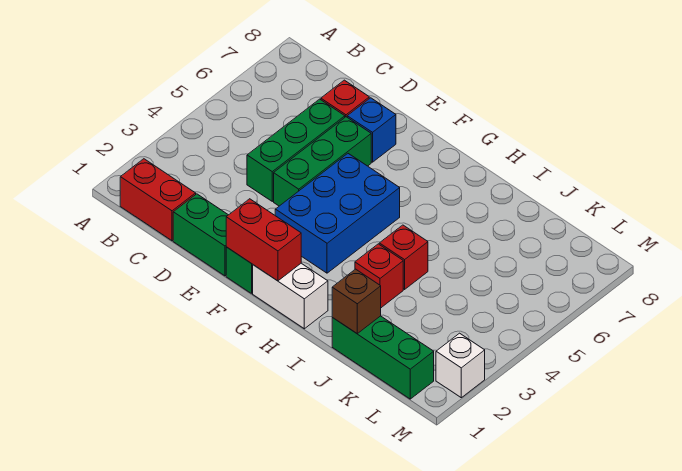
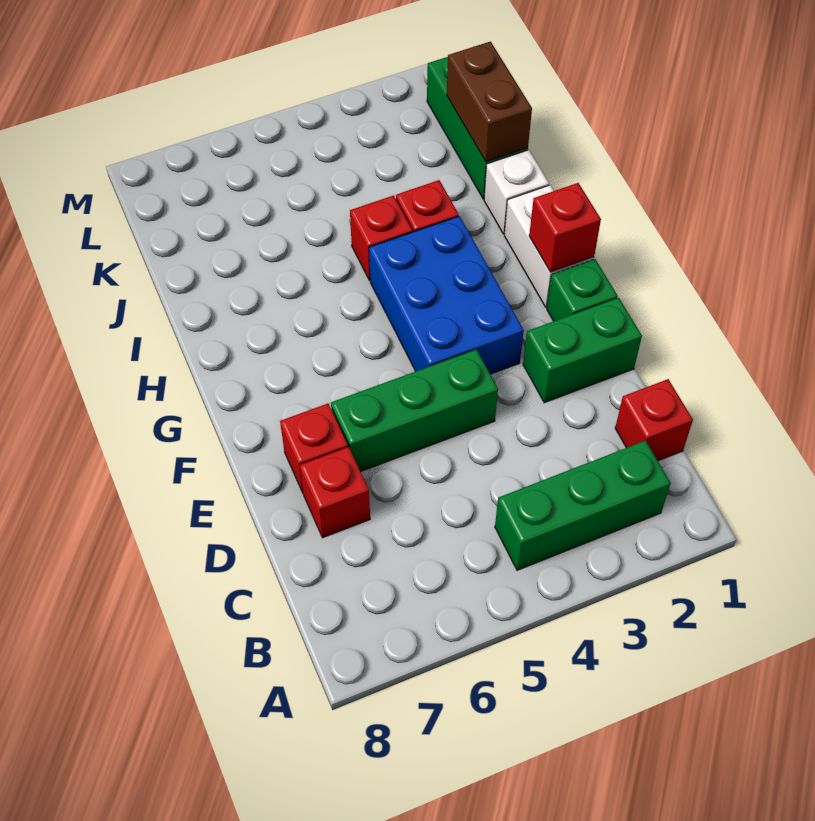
red 1x2 brick [120,159,196,241] -> red 1x1 brick [615,379,693,461]
green 1x2 brick [173,194,228,276] -> green 1x2 brick turned to [523,298,642,403]
green 1x3 brick [247,99,345,201] -> green 1x3 brick moved to [495,441,671,570]
blue 1x1 brick [347,98,396,162] -> red 1x1 brick [280,404,348,493]
red 1x2 brick [226,199,301,281] -> red 1x1 brick [529,183,601,272]
blue 2x3 brick [275,154,400,273] -> blue 2x3 brick turned to [369,216,524,374]
brown 1x1 brick [332,269,381,333] -> brown 1x2 brick [447,42,532,162]
white 1x1 brick [436,333,485,398] -> white 1x1 brick moved to [484,150,549,234]

